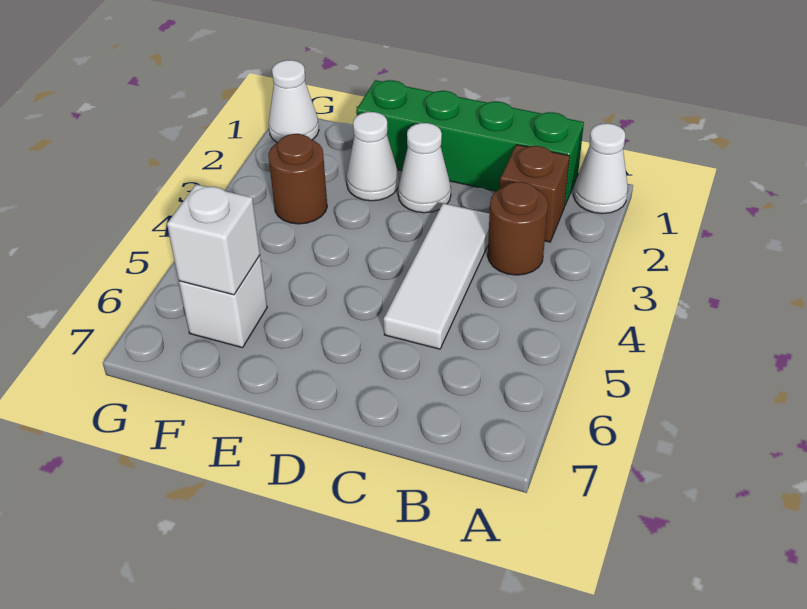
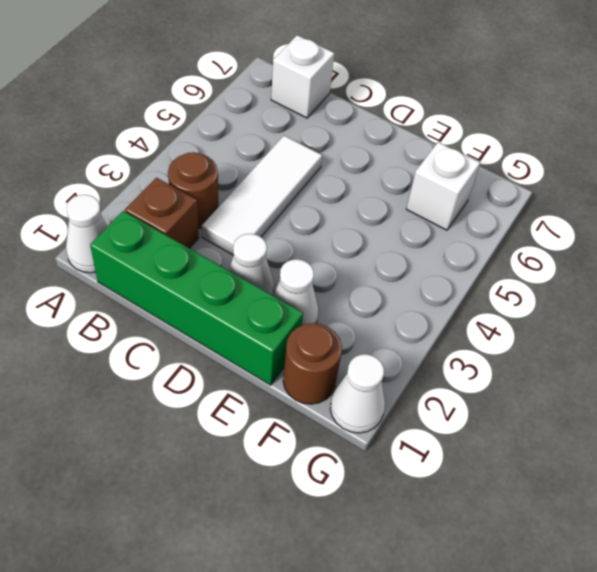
brown 1x1 round brick [268,134,327,224] -> brown 1x1 round brick moved to [283,323,342,404]
white 1x1 brick [167,184,260,295] -> white 1x1 brick moved to [271,35,334,118]

